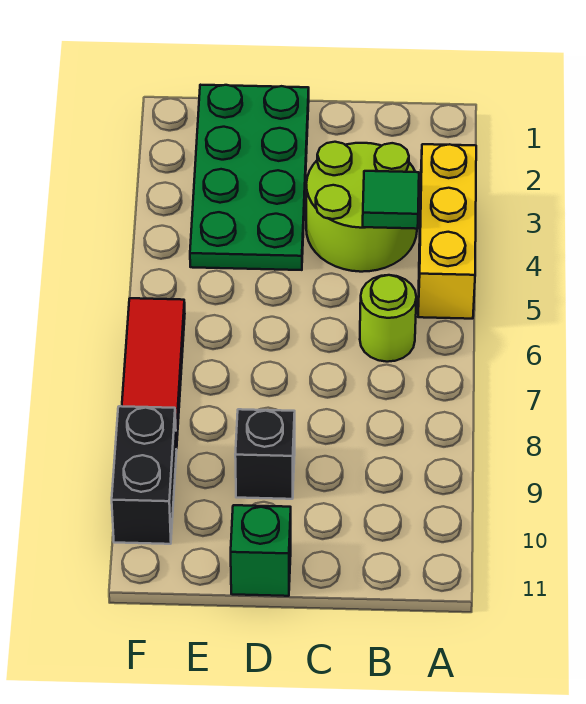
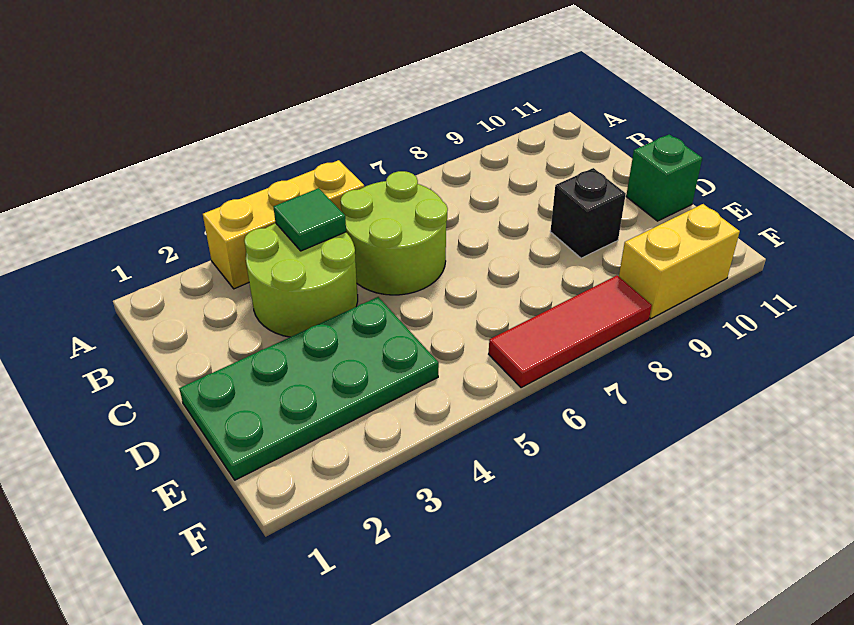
lime 1x1 round brick [360,275,416,362] -> lime 2x2 round brick [341,171,448,295]
black 1x2 brick [112,406,177,544] -> yellow 1x2 brick [619,204,740,319]

